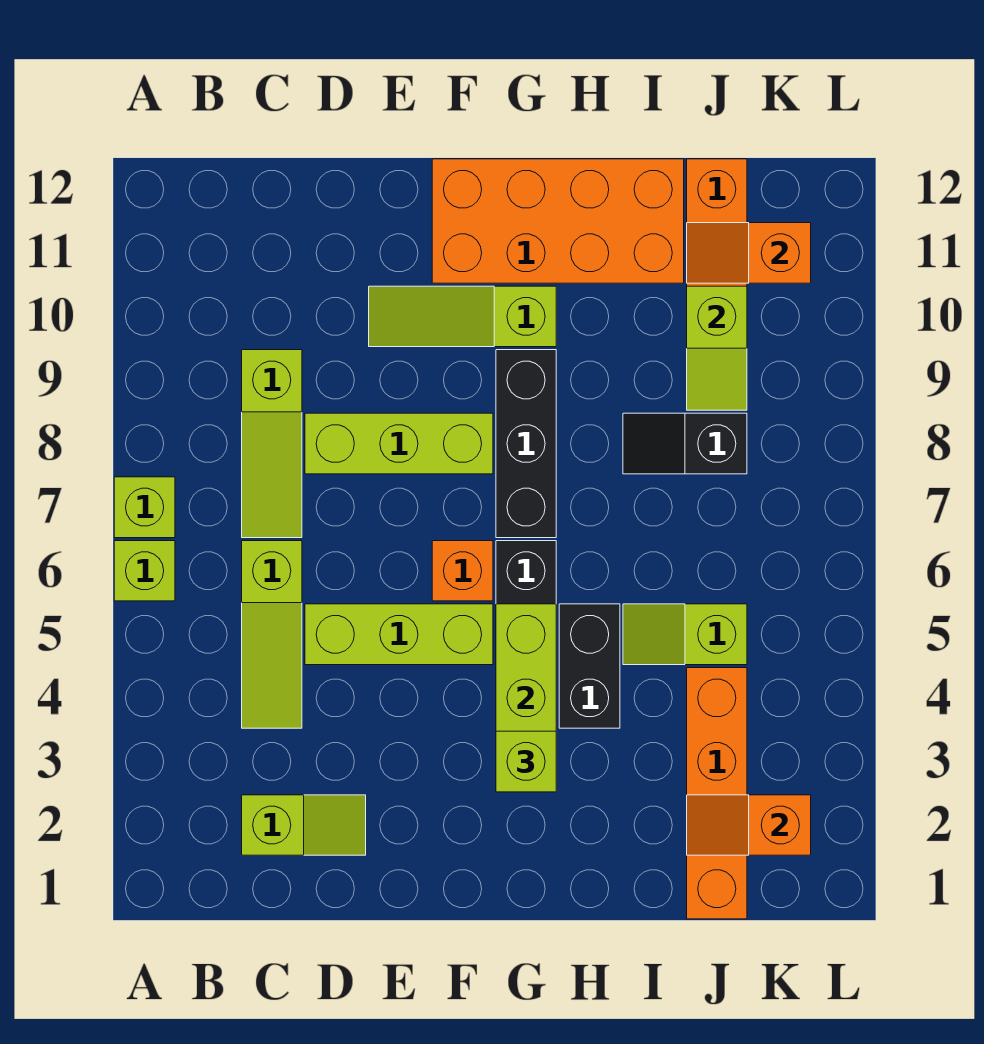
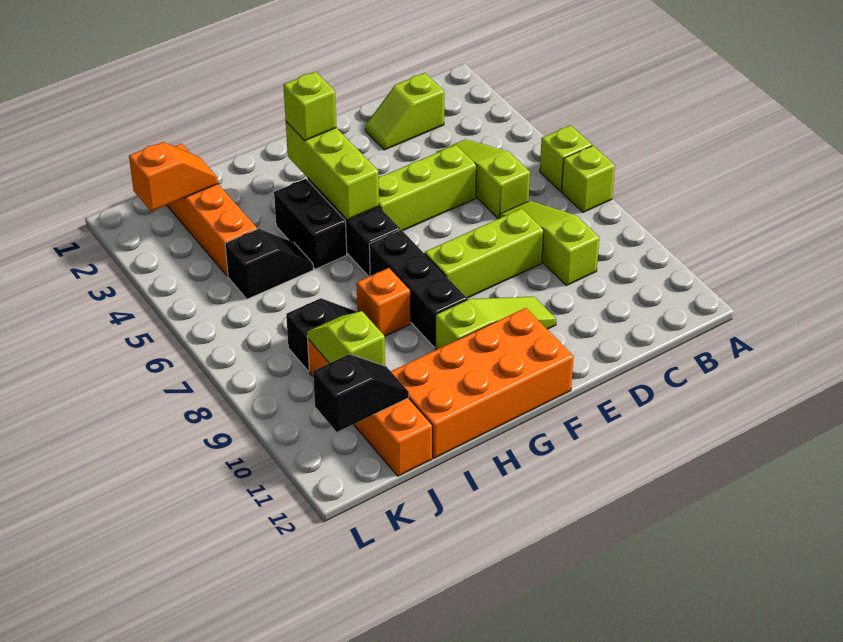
orange 1x1 brick [432,541,493,601] -> orange 1x1 brick moved to [357,268,411,336]
lime 1x2 slope [623,604,747,665] -> black 1x2 slope [225,229,313,299]
orange 1x2 slope [687,223,811,283] -> black 1x2 slope [313,354,409,432]

